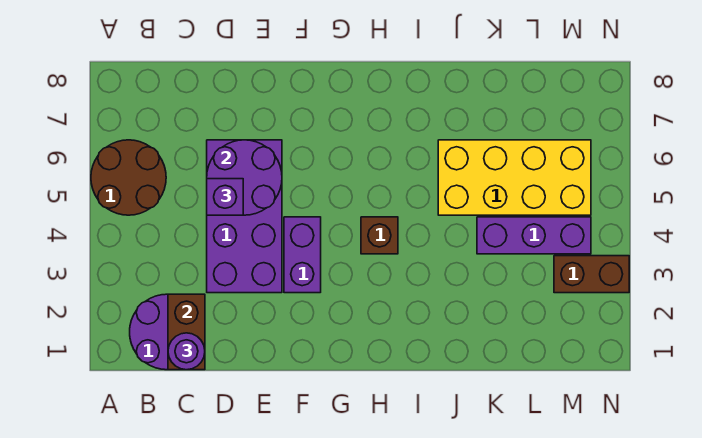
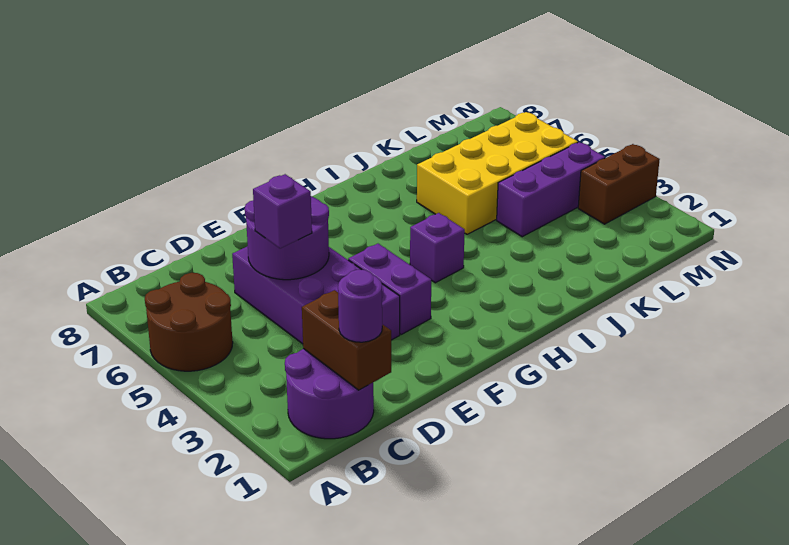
brown 1x1 brick [361,217,398,254] -> purple 1x1 brick [410,213,465,283]

